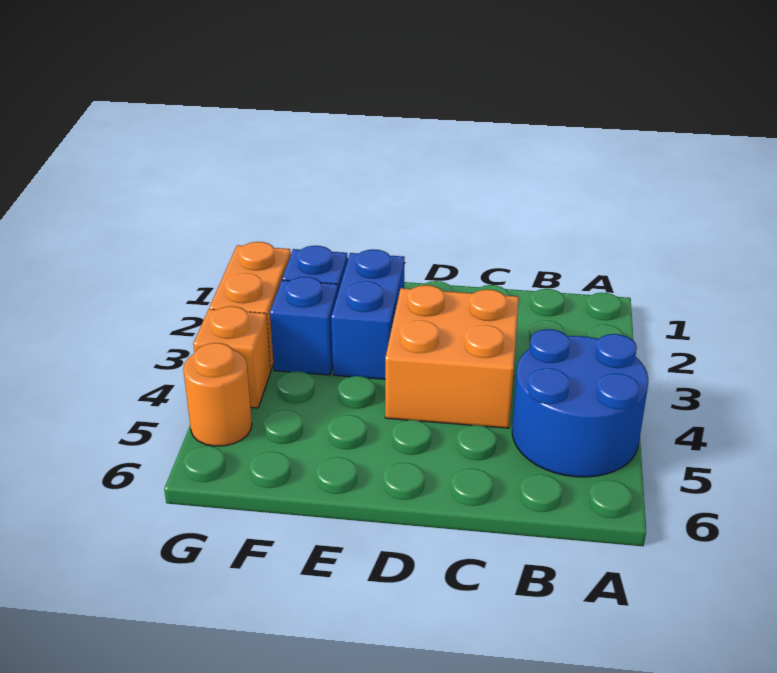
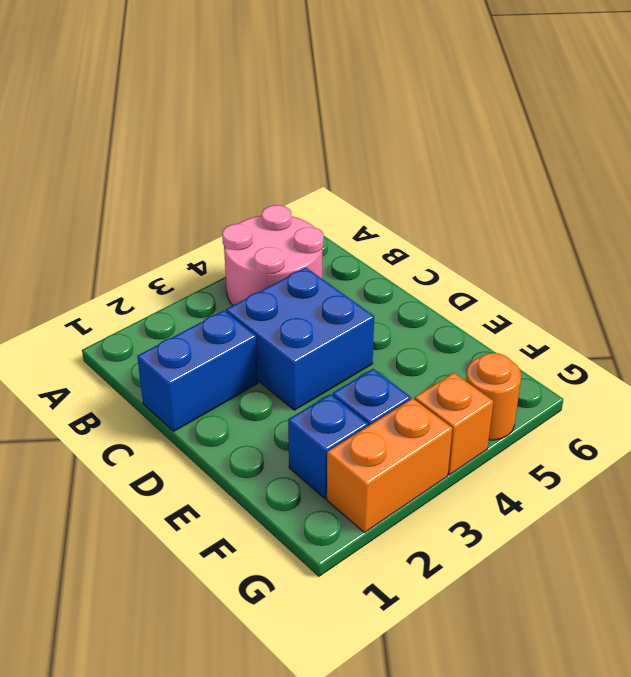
blue 2x2 round brick [512,329,648,477] -> pink 2x2 round brick [222,205,324,306]
orange 2x2 brick [385,285,519,428] -> blue 2x2 brick [226,268,374,410]
blue 1x2 brick [331,249,405,379] -> blue 1x2 brick moved to [137,311,258,431]

